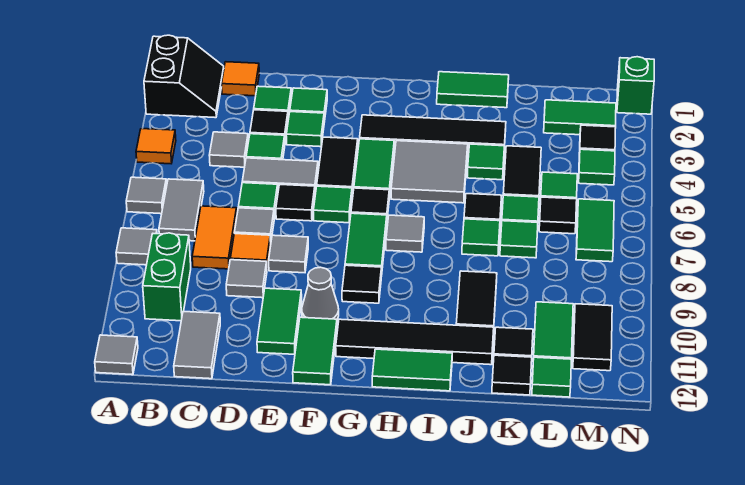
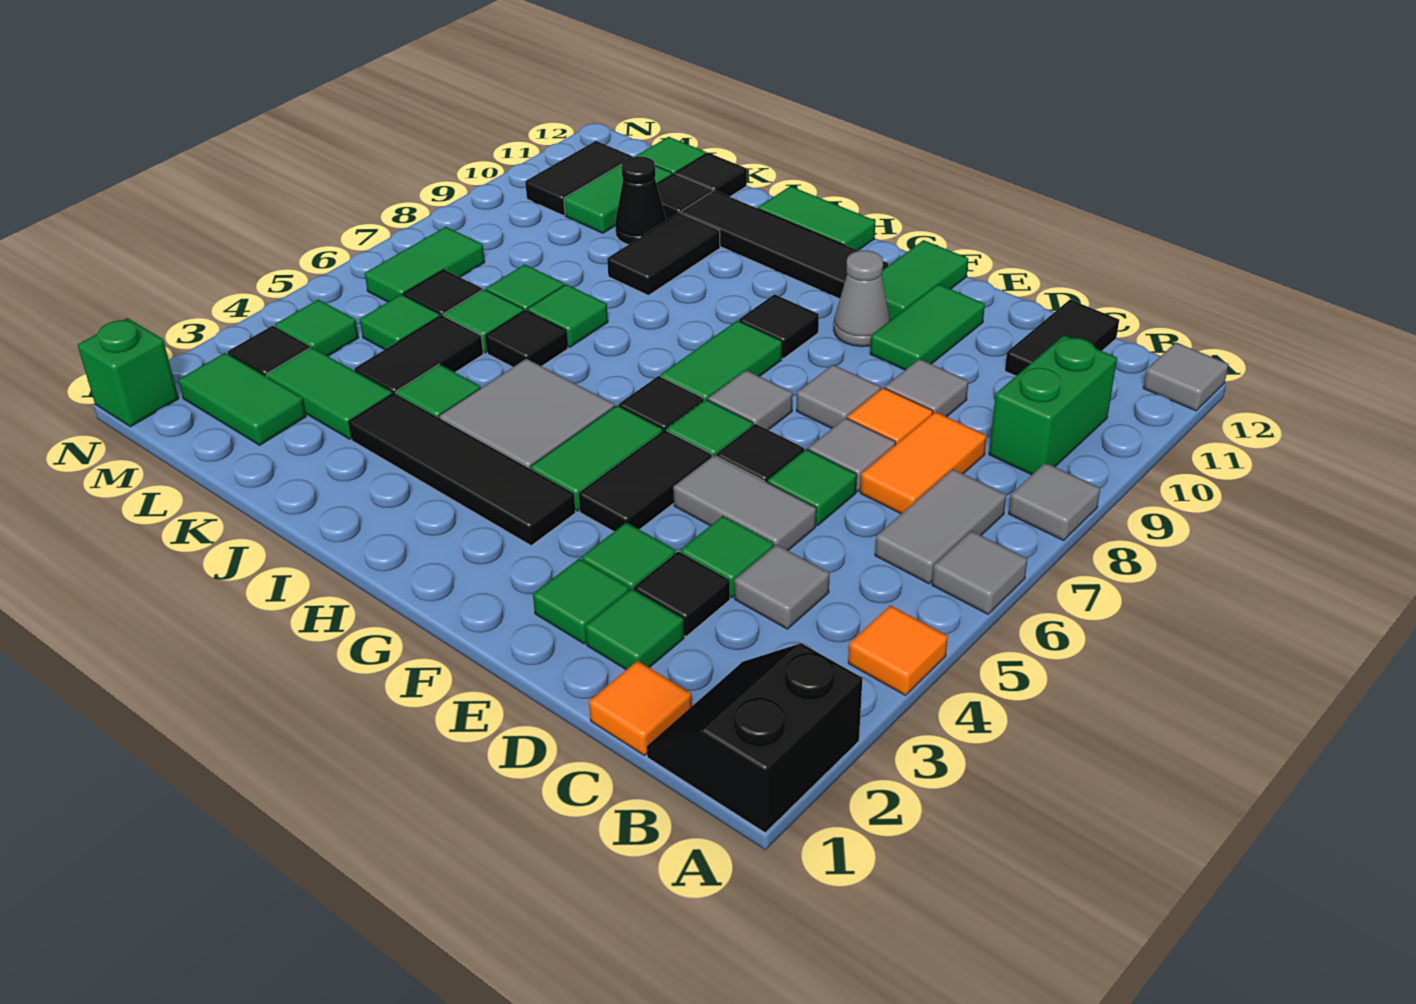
grey 1x2 tile [174,311,220,379] -> black 1x2 tile [1005,300,1119,376]
grey 1x1 tile [386,215,424,252] -> grey 1x1 tile moved to [708,370,793,430]
green 1x2 tile [437,72,509,108] -> green 1x2 tile moved to [267,347,392,439]
none -> black 1x1 cone [615,157,667,245]

